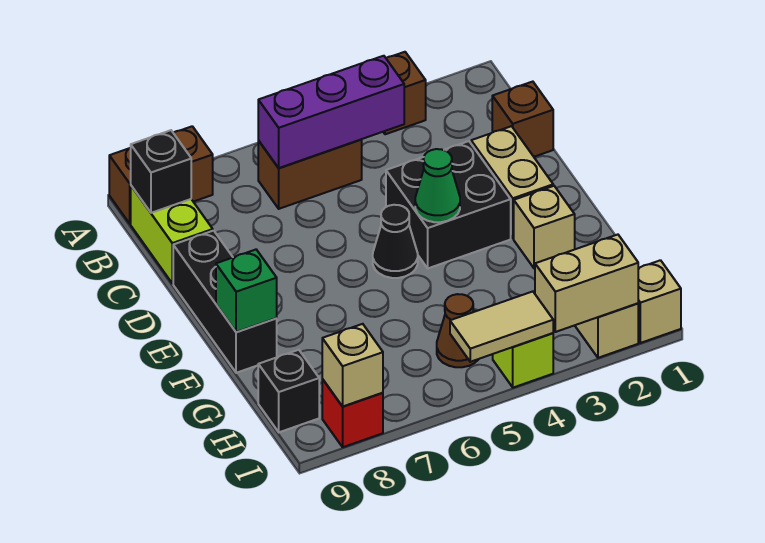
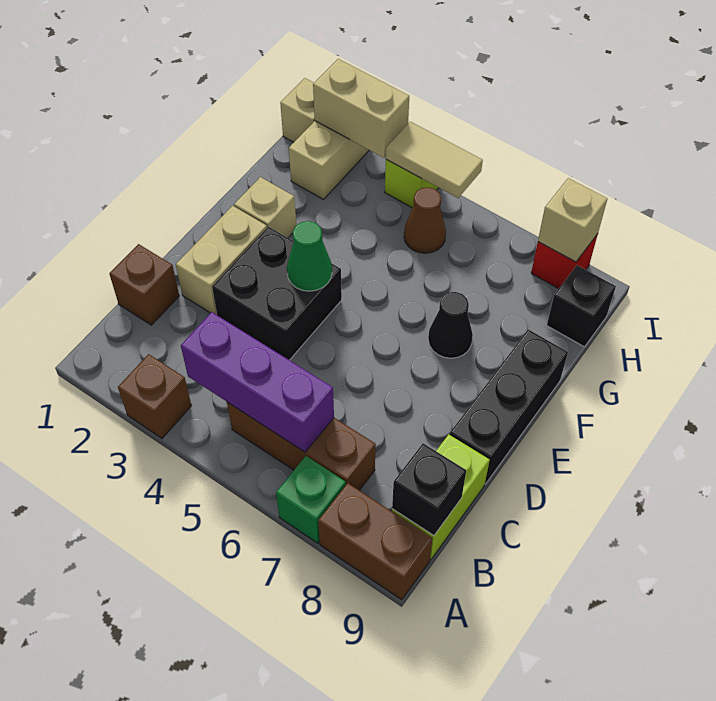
brown 1x2 brick [258,140,362,209] -> brown 1x3 brick [227,402,376,490]
black 1x1 cone [373,205,418,278] -> black 1x1 cone moved to [428,292,473,358]
green 1x1 brick [216,250,277,332] -> green 1x1 brick moved to [276,456,346,543]

